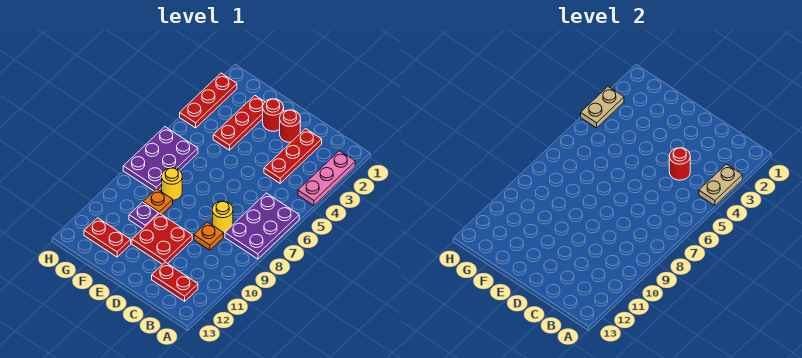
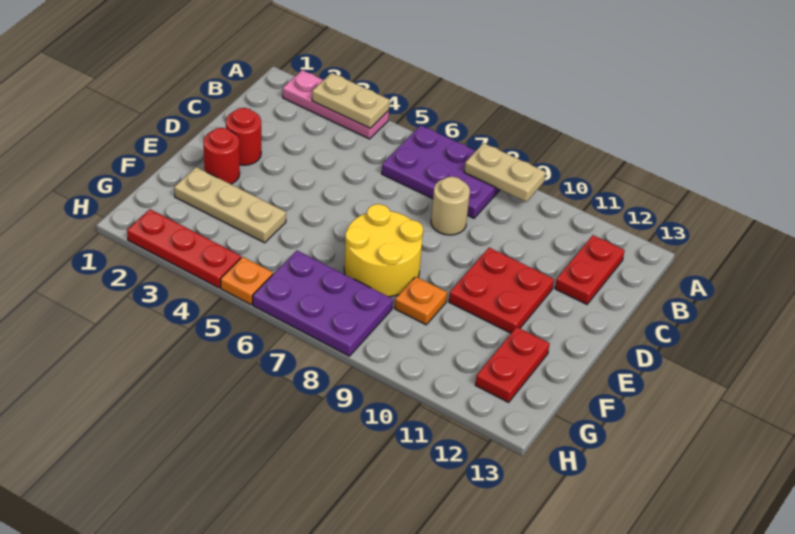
red 1x3 plate [264,129,322,183] -> none
red 1x1 round brick [669,148,690,180] -> none
yellow 1x1 round brick [212,201,233,234] -> tan 1x1 round brick [431,177,470,235]
orange 1x1 plate [194,222,223,250] -> orange 1x1 plate moved to [221,257,273,305]
red 1x3 plate [213,96,265,150] -> tan 1x3 plate [174,167,286,243]
yellow 1x1 round brick [162,168,182,200] -> yellow 2x2 round brick [344,204,423,297]
purple 1x1 plate [129,202,159,229] -> none
tan 1x2 plate [581,87,624,128] -> tan 1x2 plate moved to [464,143,546,202]

